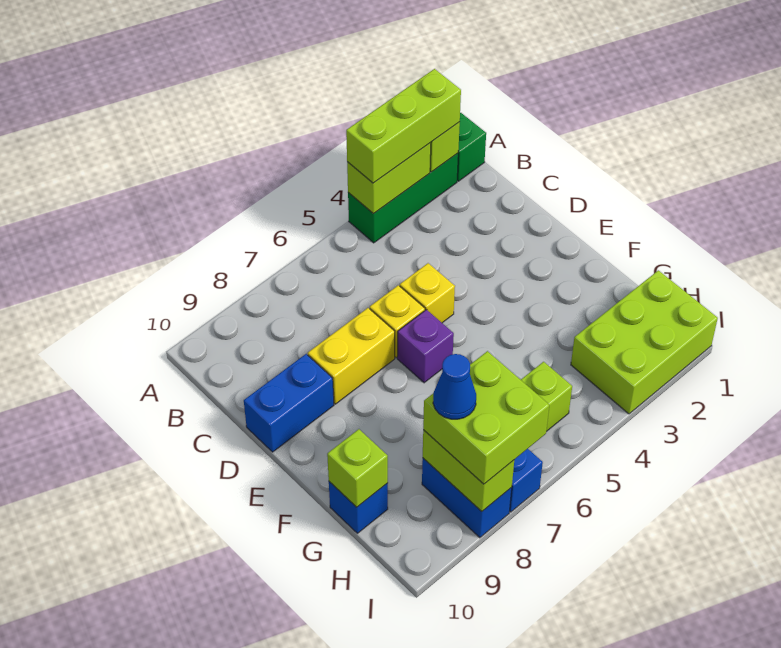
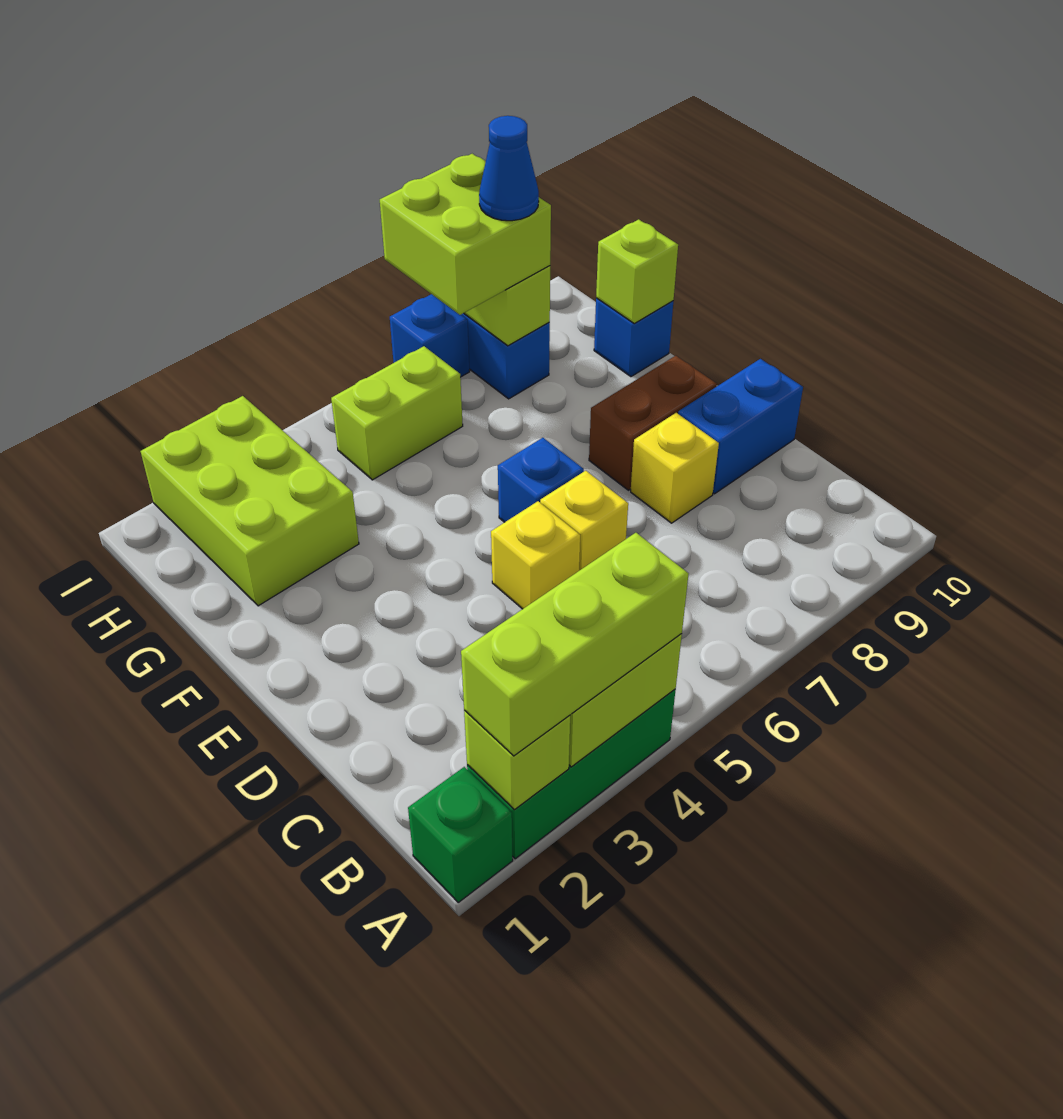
yellow 1x2 brick [308,308,395,404] -> yellow 1x1 brick [631,413,719,523]
purple 1x1 brick [397,310,454,383] -> blue 1x1 brick [498,438,584,522]
none -> brown 1x2 brick [589,356,717,490]
lime 2x3 brick [571,270,718,414] -> lime 2x3 brick turned to [140,396,359,606]

